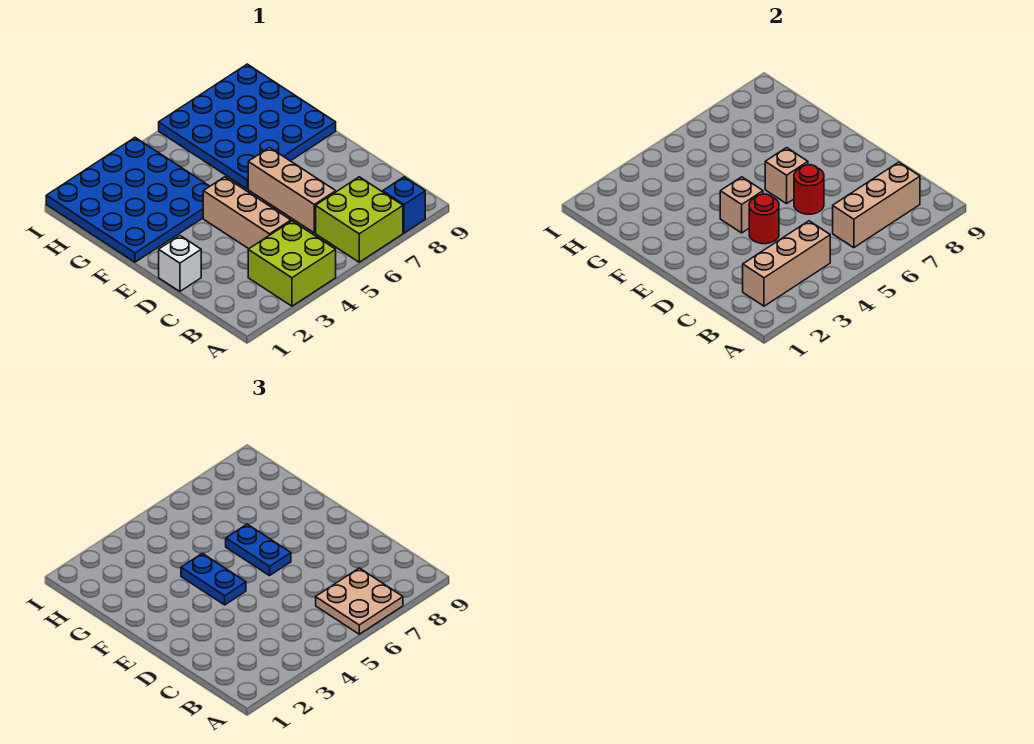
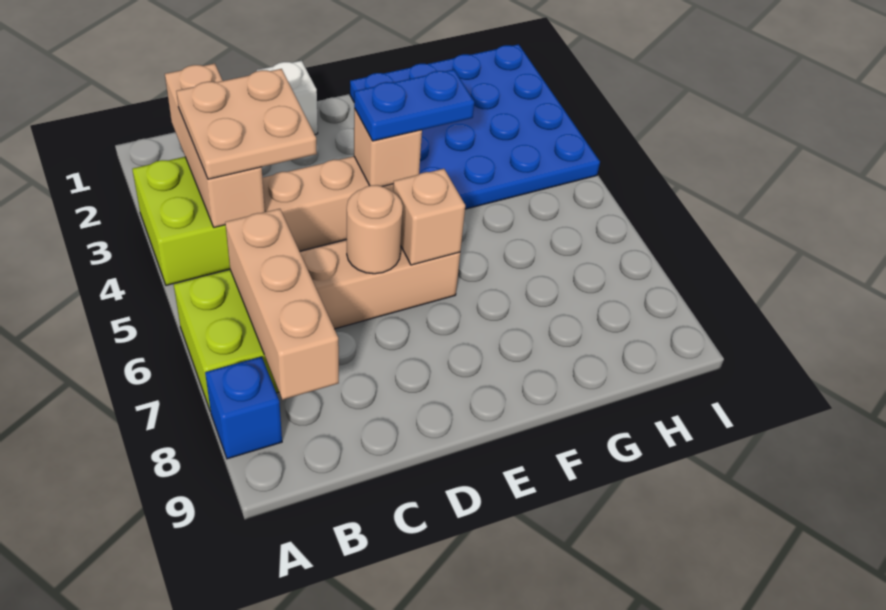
tan 2x2 plate [316,568,403,634] -> tan 2x2 plate moved to [176,69,317,179]
red 1x1 round brick [749,194,779,244] -> none
red 1x1 round brick [794,165,824,214] -> tan 1x1 round brick [347,185,403,274]
blue 1x2 plate [226,524,291,576] -> none
blue 4x4 plate [159,64,336,189] -> none

